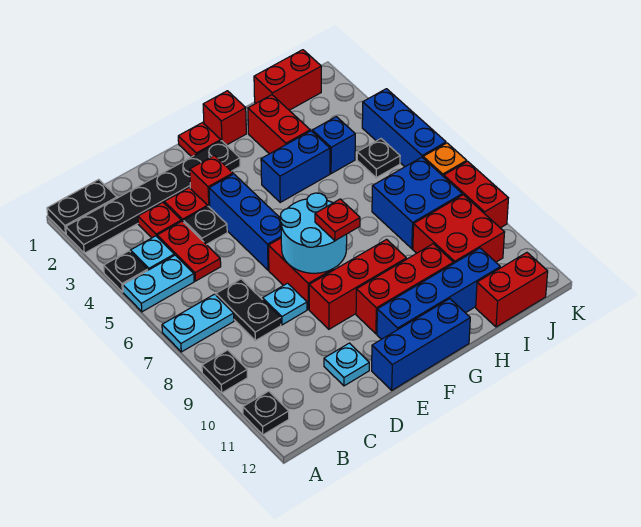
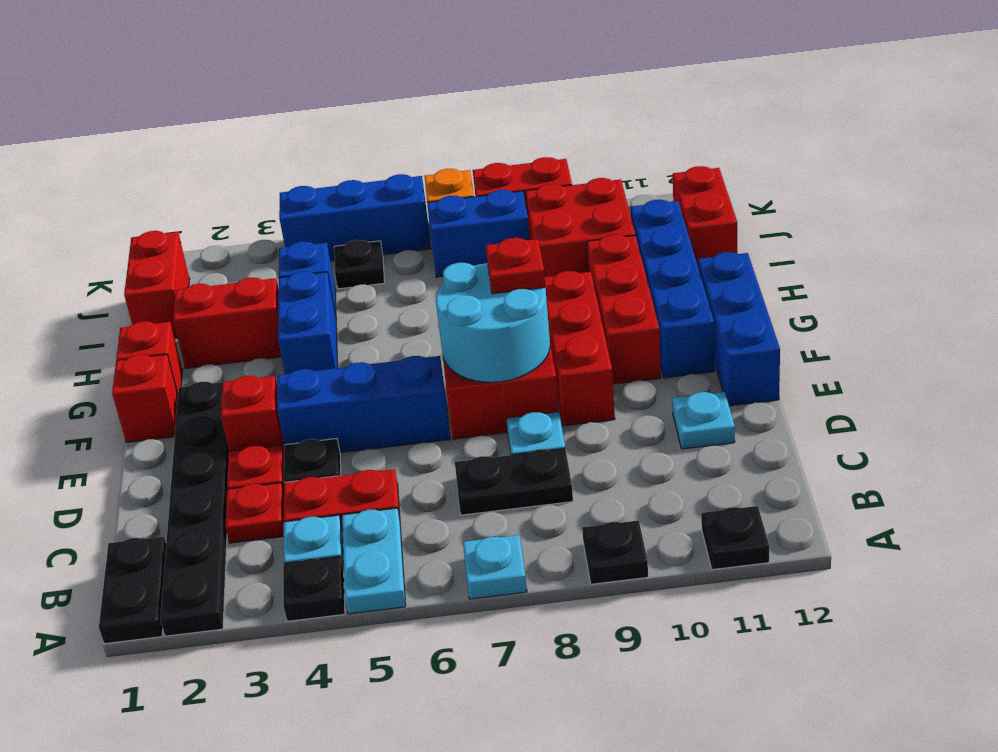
cyan 1x2 plate [162,294,234,352] -> cyan 1x1 plate [463,535,527,599]
red 1x1 plate [178,123,221,157] -> red 1x1 brick [112,354,178,443]
blue 2x2 brick [372,157,462,249] -> blue 1x2 brick [427,190,530,277]

